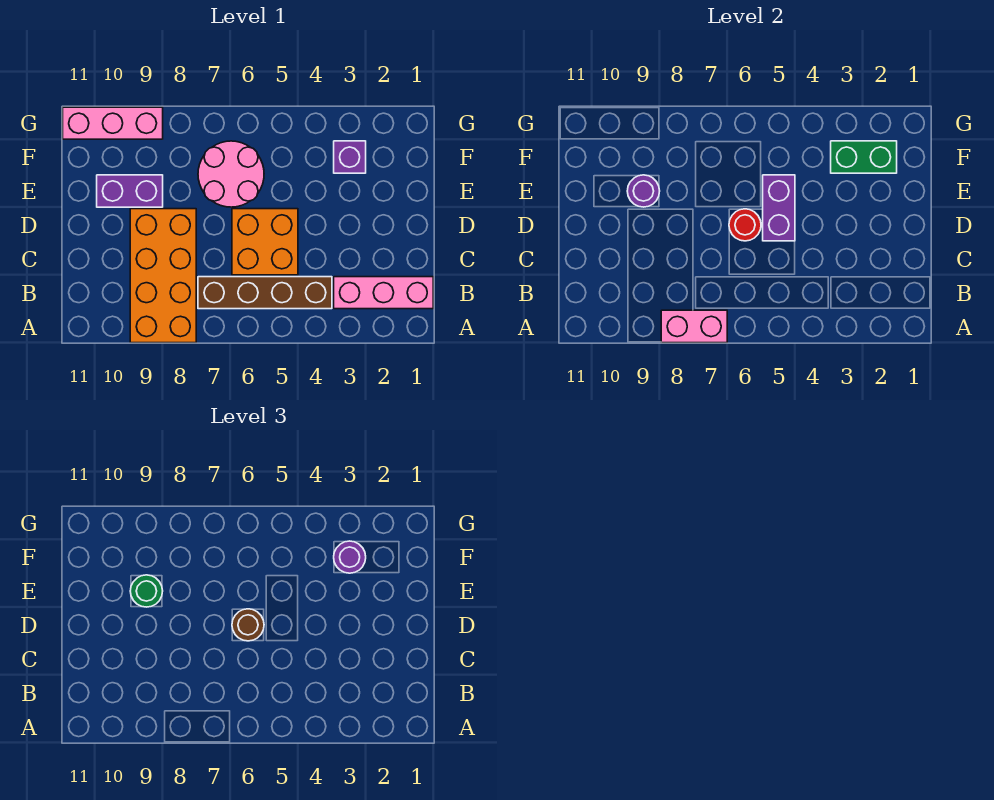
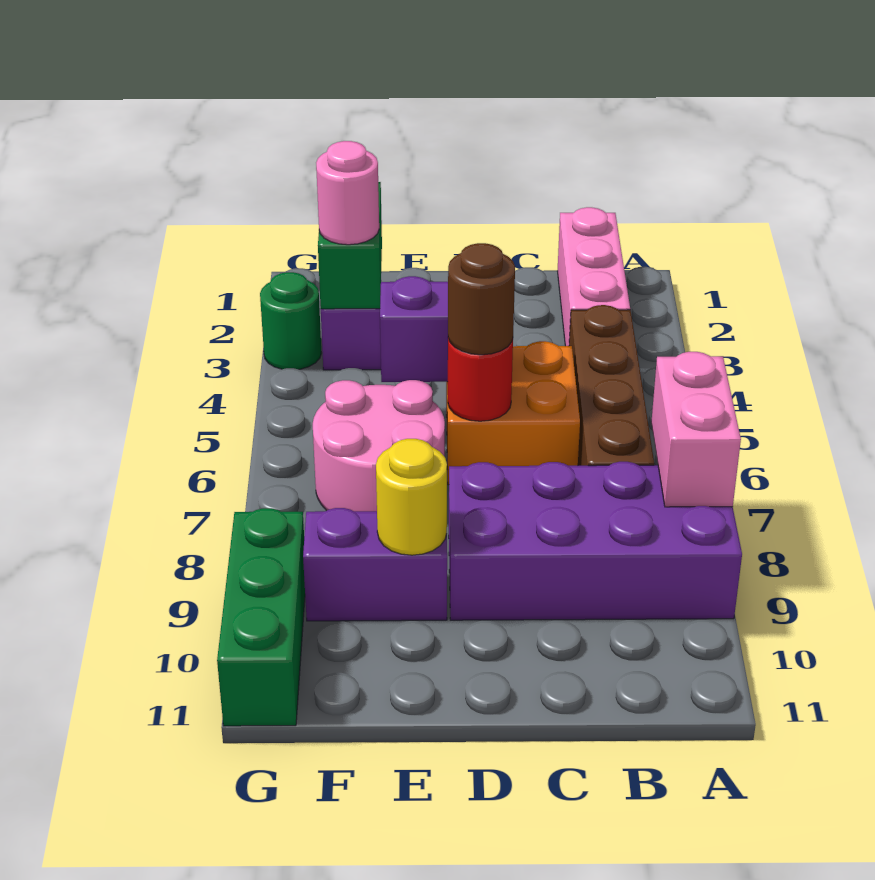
orange 2x4 brick [130,209,196,343] -> purple 2x4 brick [449,462,742,620]
purple 1x2 brick [97,175,163,207] -> purple 1x2 brick turned to [303,508,447,621]
purple 1x1 round brick [627,175,660,207] -> yellow 1x1 round brick [376,439,447,555]
green 1x1 round brick [130,575,163,607] -> green 1x1 round brick moved to [260,272,321,369]
purple 1x1 round brick [334,541,366,573] -> pink 1x1 round brick [316,141,379,245]
pink 1x3 brick [63,107,163,139] -> green 1x3 brick [217,508,305,726]

